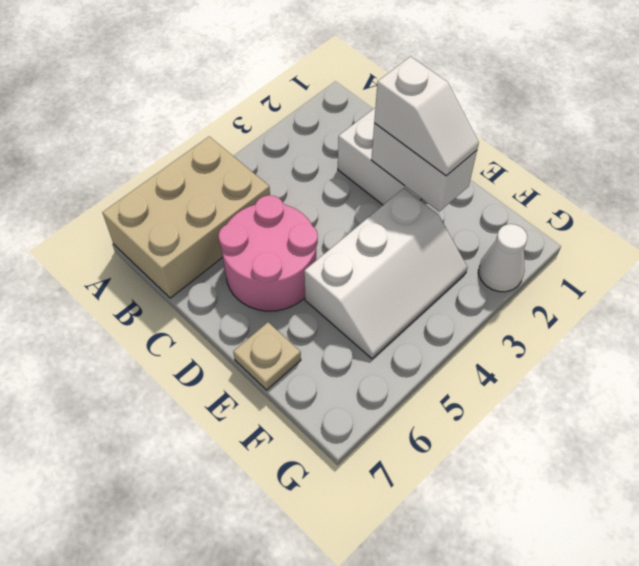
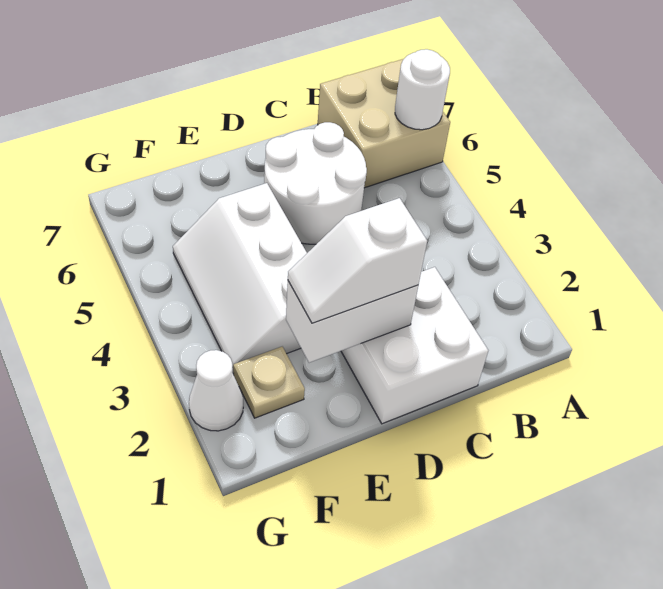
tan 2x3 brick [102,137,270,298] -> tan 2x2 brick [318,59,450,188]
none -> white 1x1 round brick [395,49,450,130]
pink 2x2 round brick [219,195,318,311] -> white 2x2 round brick [264,122,367,244]
tan 1x1 plate [233,322,301,390] -> tan 1x1 plate moved to [233,347,305,418]

